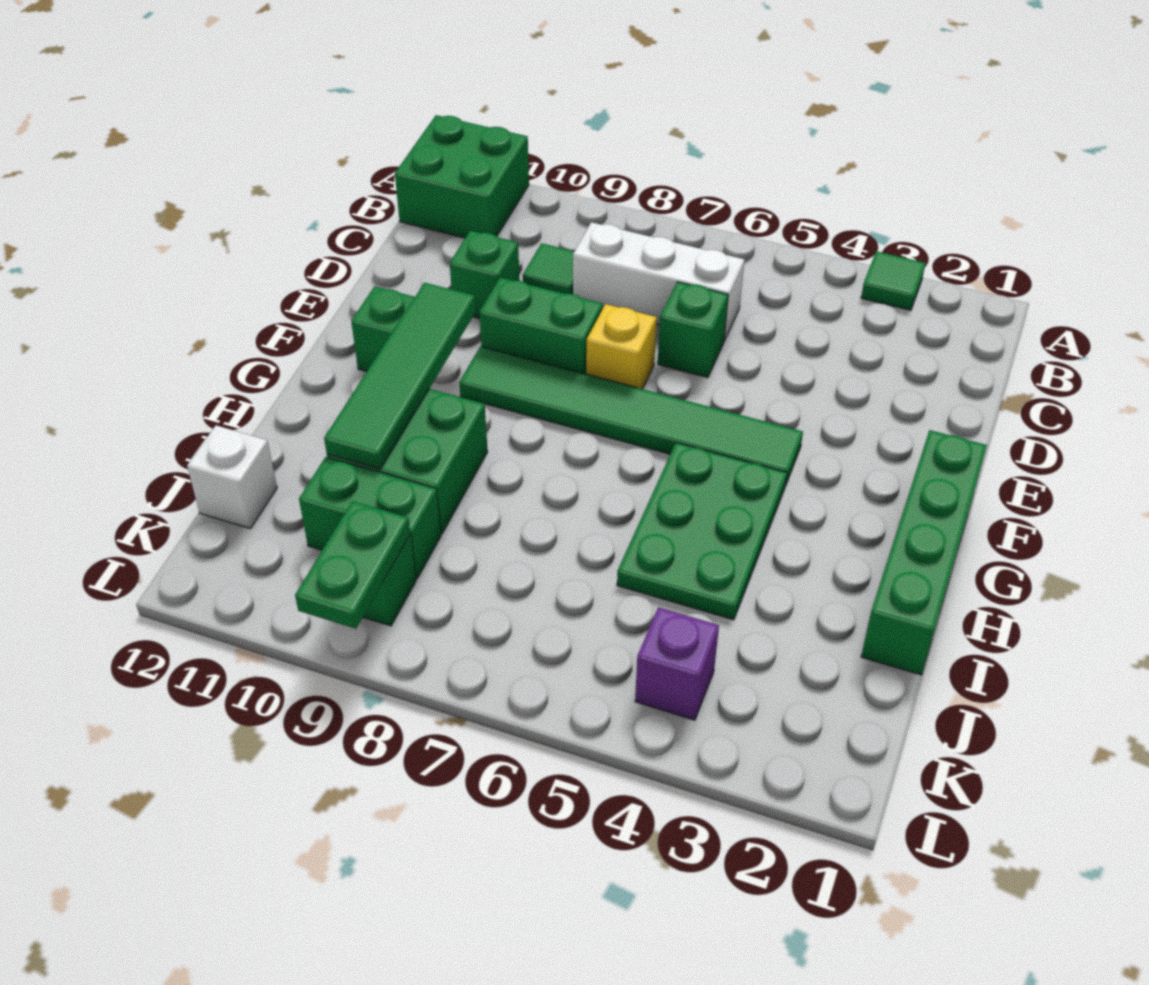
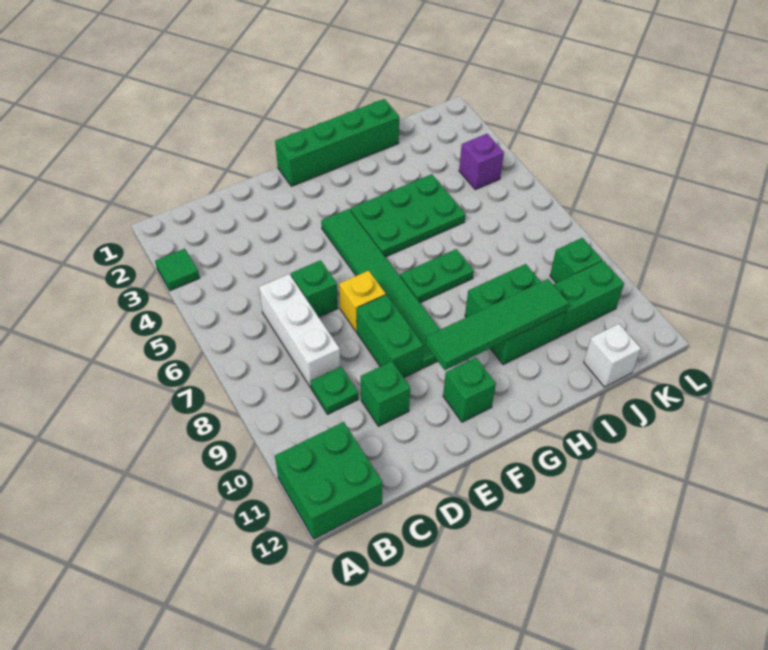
green 1x1 tile [523,243,574,294] -> green 1x1 plate [310,367,358,414]
green 1x2 brick [299,457,441,579] -> green 1x2 brick turned to [553,261,624,336]
green 1x2 plate [295,501,410,629] -> green 1x2 plate moved to [400,249,474,303]

